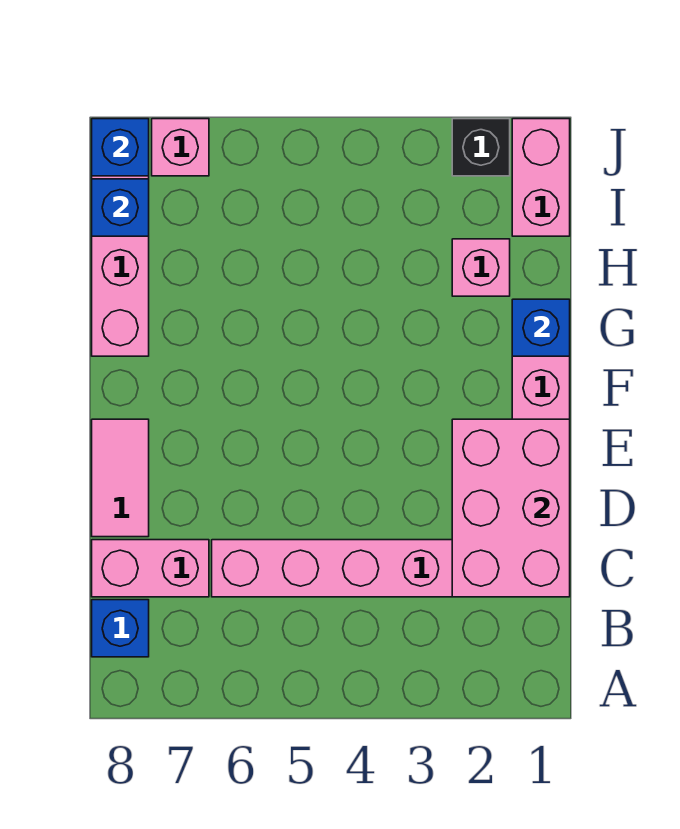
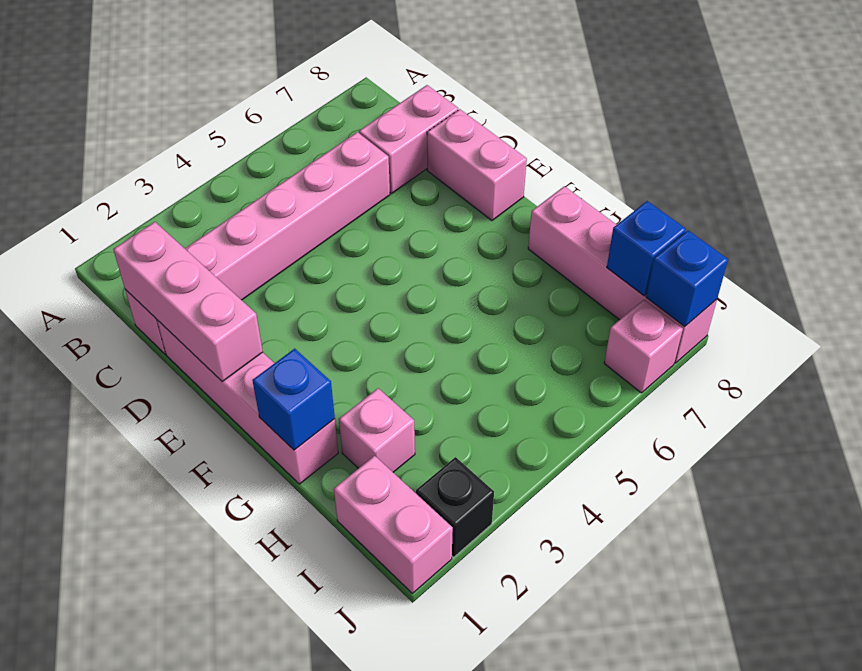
blue 1x1 brick [92,600,149,657] -> none
pink 2x3 brick [452,419,570,597] -> pink 1x3 brick [113,222,263,381]
pink 1x2 tile [92,419,149,537] -> pink 1x2 brick [427,109,527,221]

